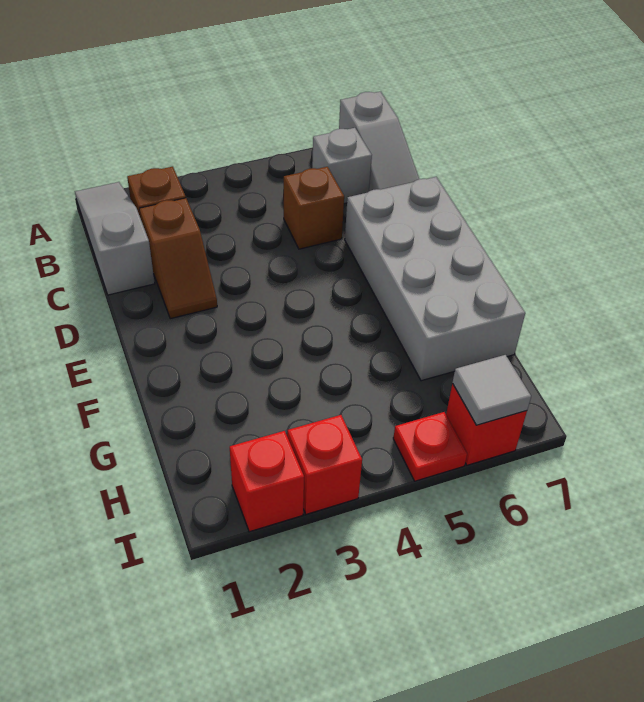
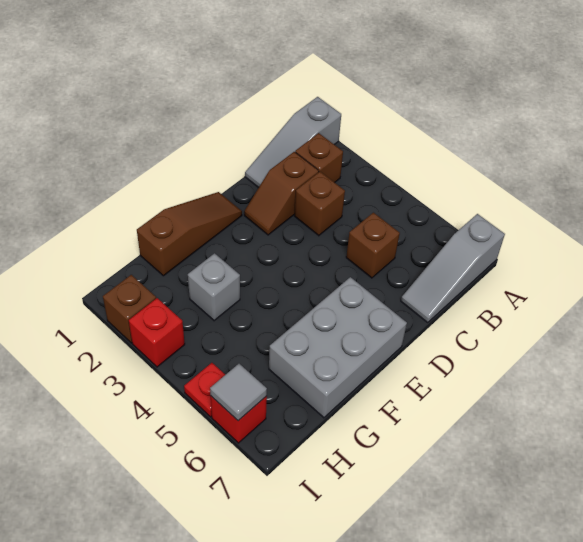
grey 1x3 slope [75,182,155,295] -> grey 1x3 slope turned to [245,97,341,188]
grey 1x1 brick [312,128,372,204] -> grey 1x1 brick moved to [188,253,240,321]
none -> brown 1x1 brick [295,172,345,236]
grey 2x4 brick [345,177,525,381] -> grey 2x3 brick [269,277,407,418]
none -> brown 1x3 slope [137,192,242,276]
red 1x1 brick [230,431,304,532] -> brown 1x1 brick [103,275,156,343]

